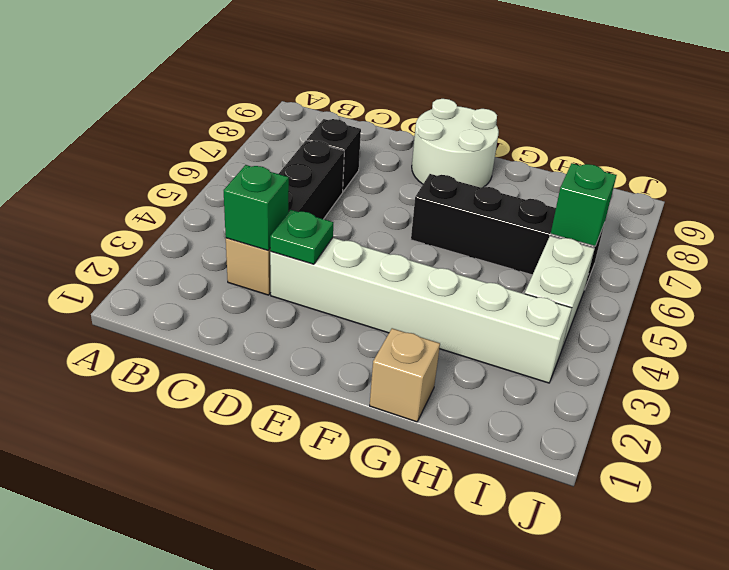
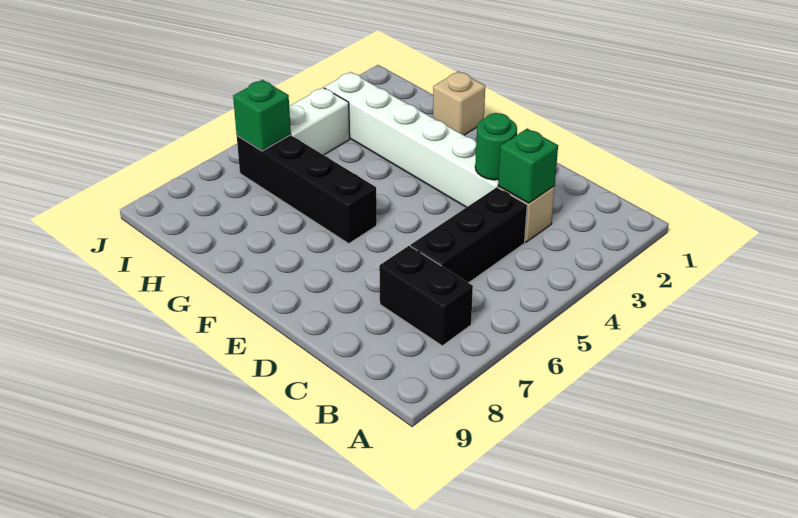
black 1x1 brick [307,119,361,192] -> black 1x2 brick [379,246,473,346]
green 1x1 plate [270,210,333,264] -> green 1x1 round brick [475,113,517,180]
white 2x2 round brick [412,99,499,188] -> none

